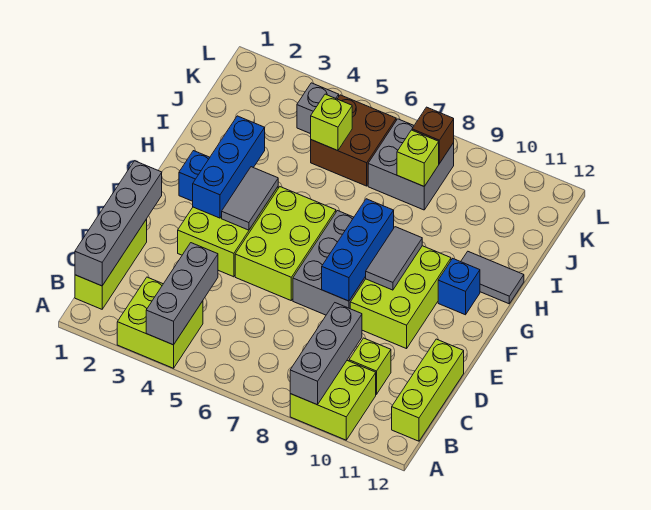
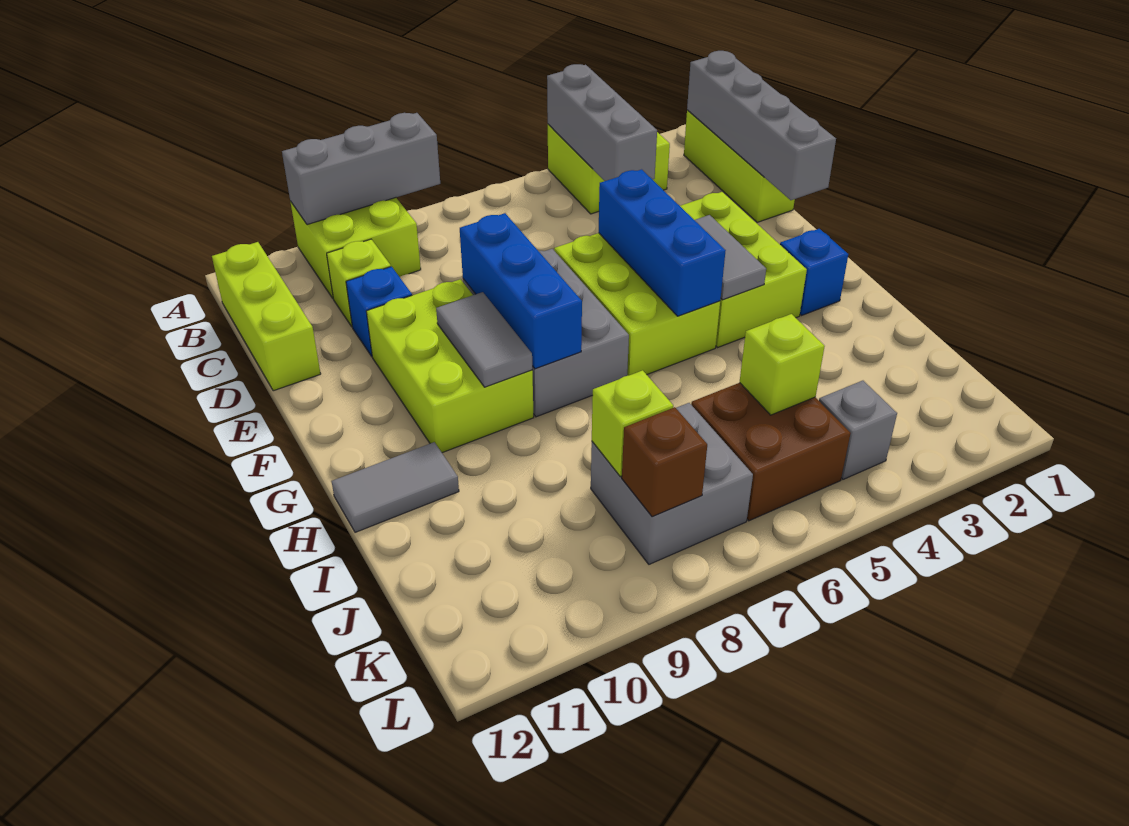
grey 1x3 brick [290,303,362,405] -> grey 1x3 brick turned to [282,113,440,225]
blue 1x3 brick [193,116,265,218] -> blue 1x3 brick moved to [599,169,726,316]
blue 1x1 brick [438,259,480,315] -> blue 1x1 brick moved to [346,267,412,356]

